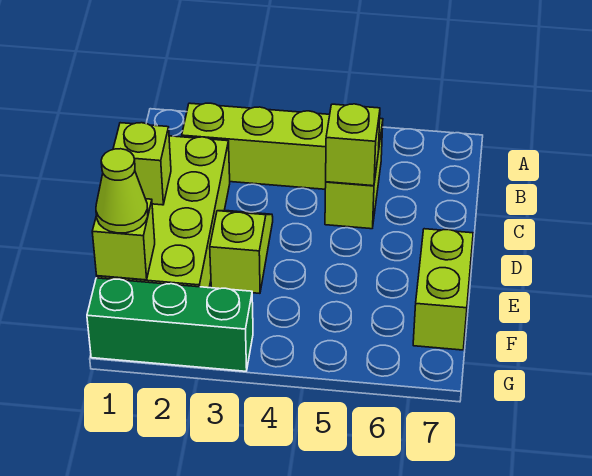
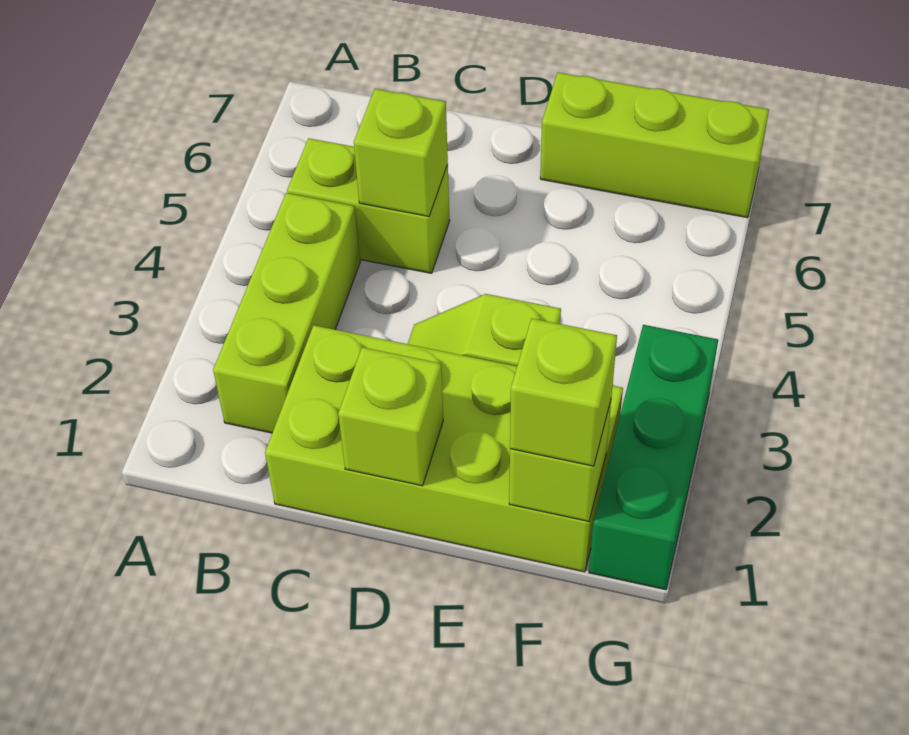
lime 1x2 brick [413,229,473,350] -> lime 1x3 brick [540,72,769,218]
lime 1x1 cone [96,149,148,233] -> lime 1x1 brick [510,319,617,466]

